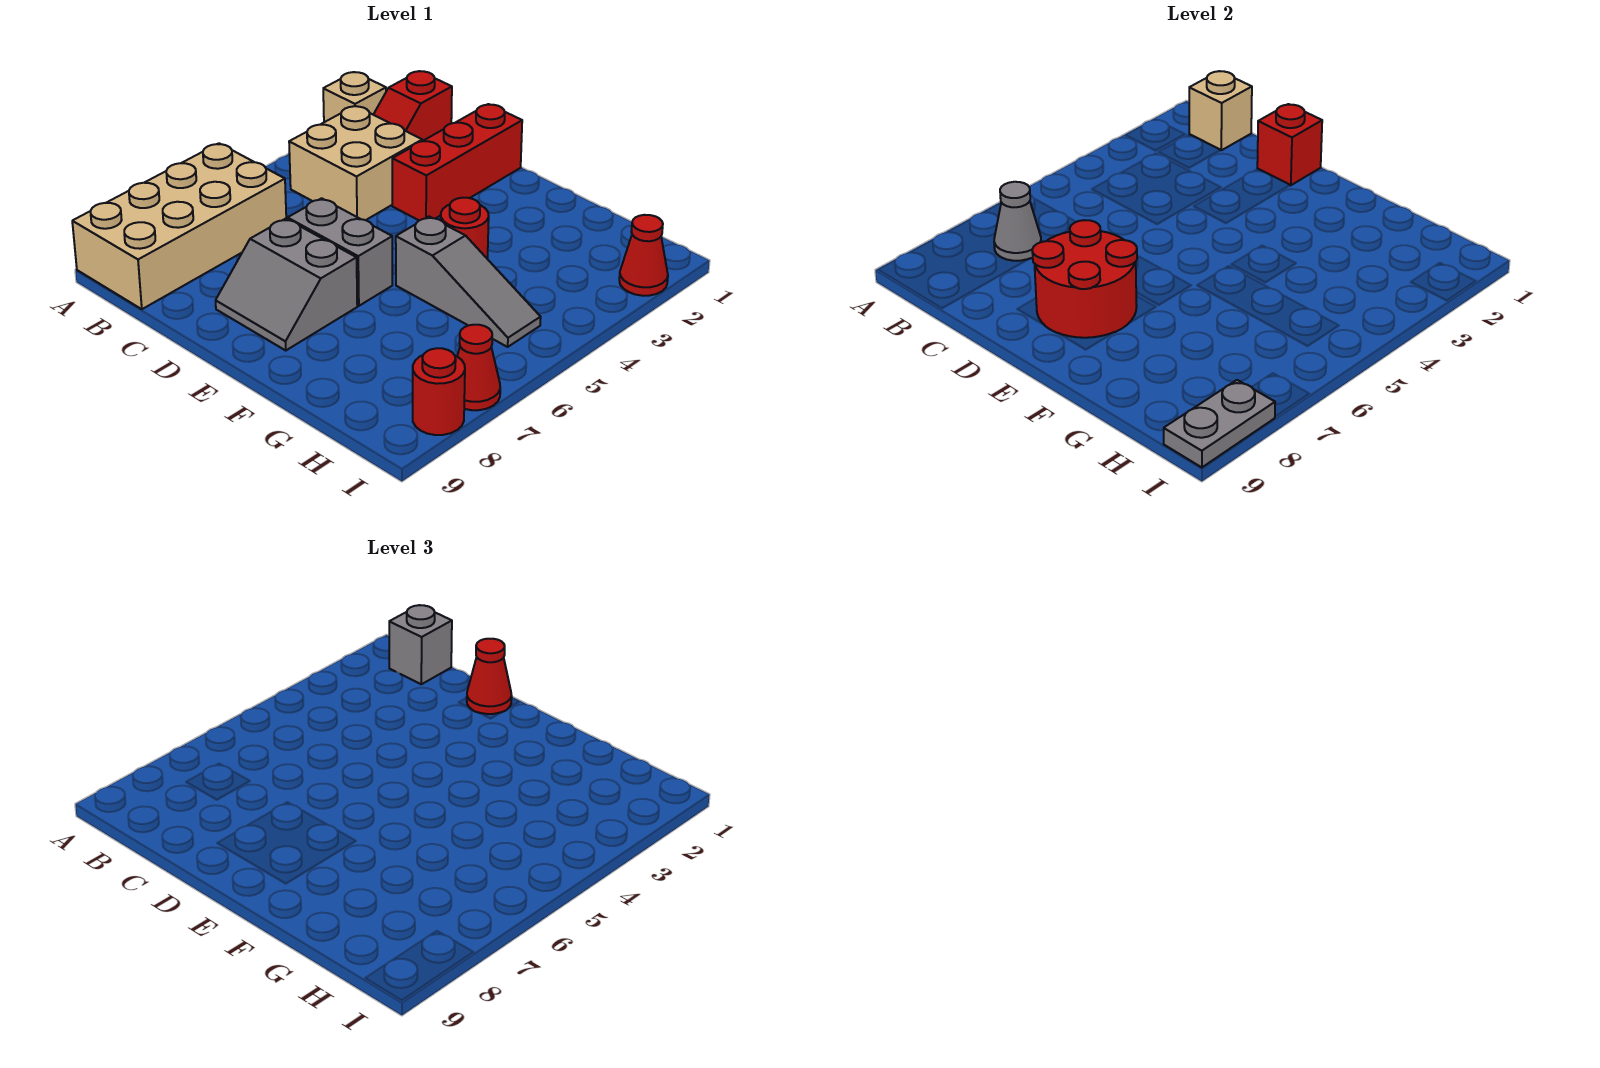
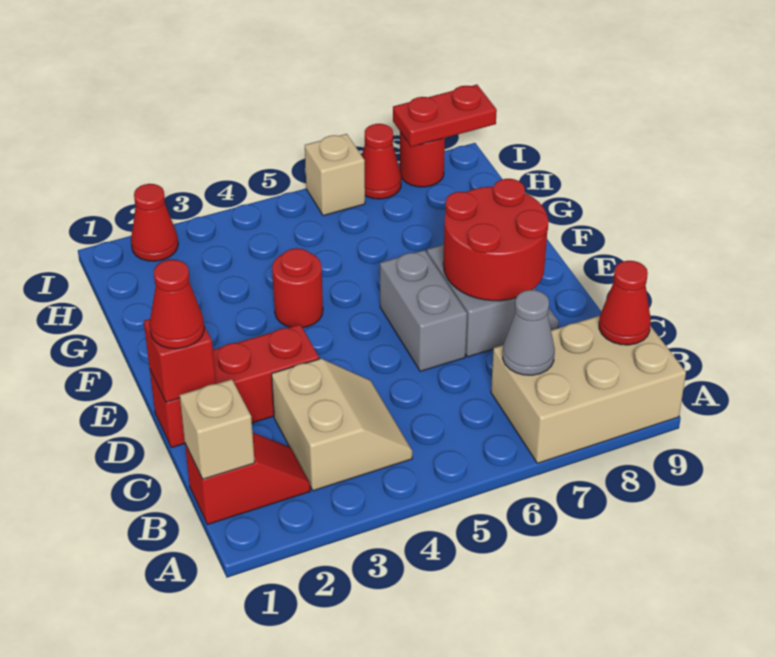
tan 1x1 brick [323,72,386,122] -> tan 1x1 brick moved to [305,134,365,216]
tan 2x4 brick [72,143,286,309] -> tan 2x3 brick [491,316,686,463]
grey 1x1 brick [389,605,452,684] -> none
tan 2x2 brick [289,106,422,220] -> tan 2x2 slope [272,359,412,491]
none -> red 1x1 cone [599,261,651,345]
grey 1x3 slope [396,217,541,347] -> none
grey 1x2 plate [1164,380,1275,467] -> red 1x2 plate [393,85,497,147]

